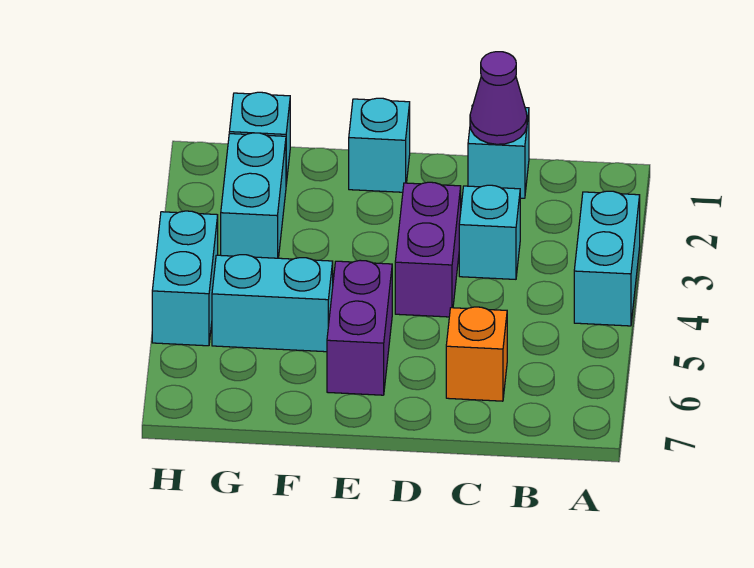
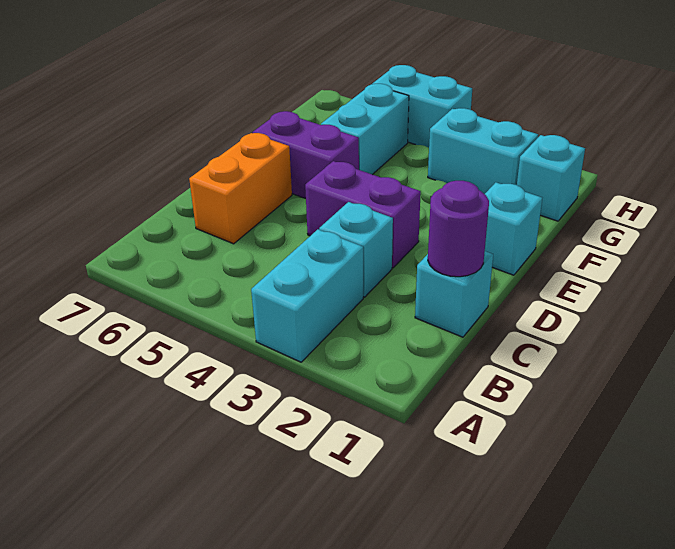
cyan 1x2 brick [574,191,640,326] -> cyan 1x2 brick turned to [251,229,363,362]
purple 1x1 cone [470,52,527,144] -> purple 1x1 round brick [428,181,489,277]
orange 1x1 brick [446,307,507,401] -> orange 1x2 brick [189,133,292,244]

